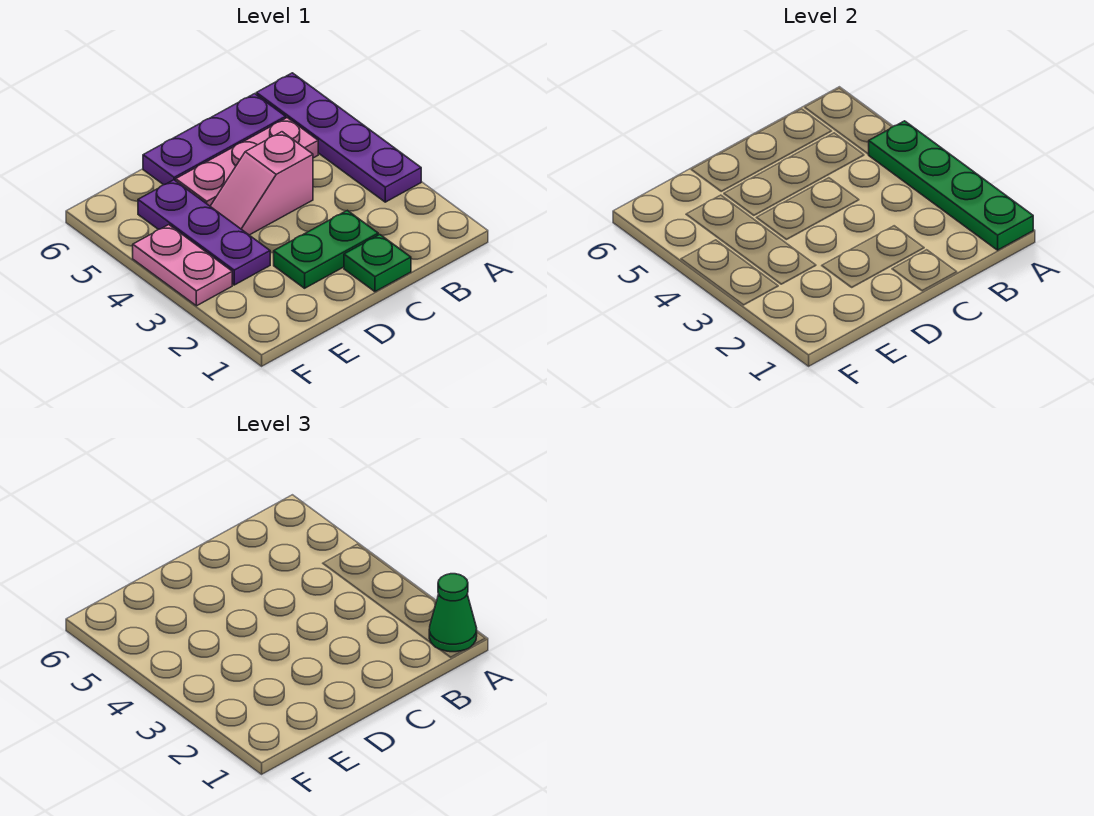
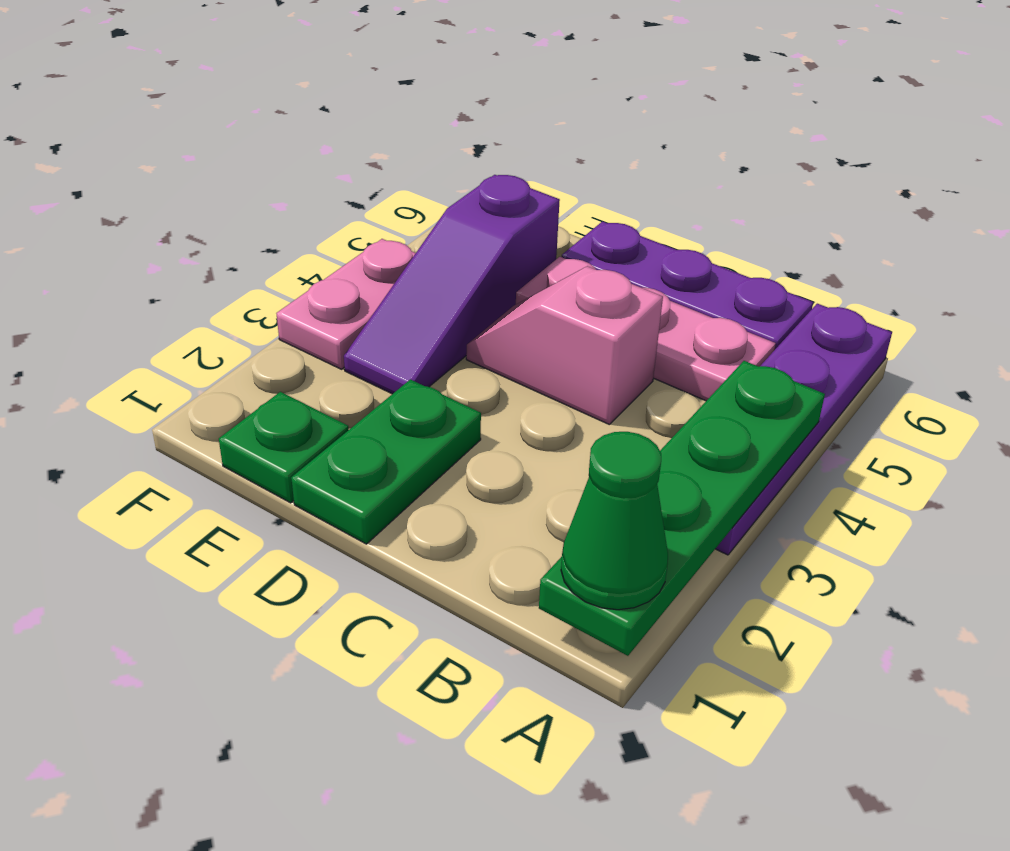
green 1x1 plate [344,235,411,292] -> green 1x1 plate moved to [219,392,349,503]
green 1x2 plate [274,210,378,288] -> green 1x2 plate turned to [291,380,481,544]
purple 1x3 plate [138,180,270,285] -> purple 1x3 slope [344,175,560,394]

